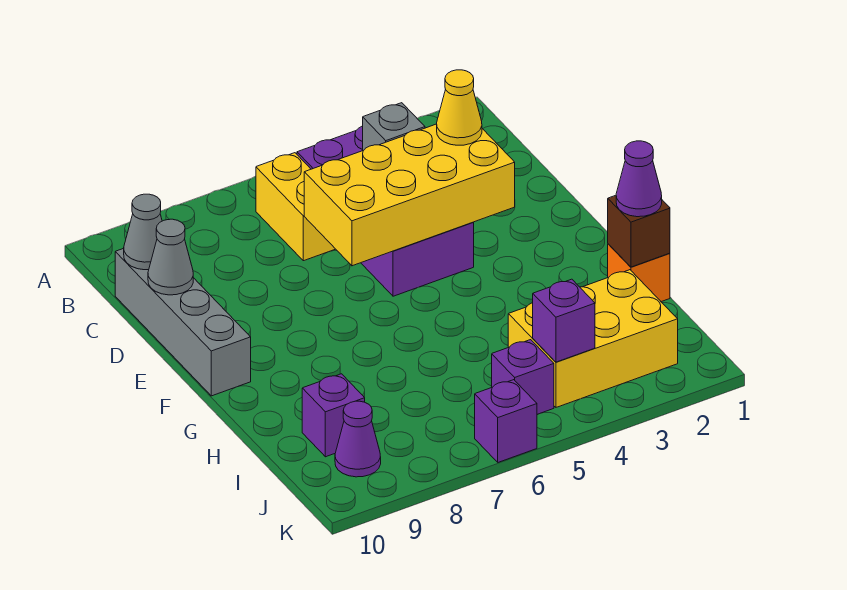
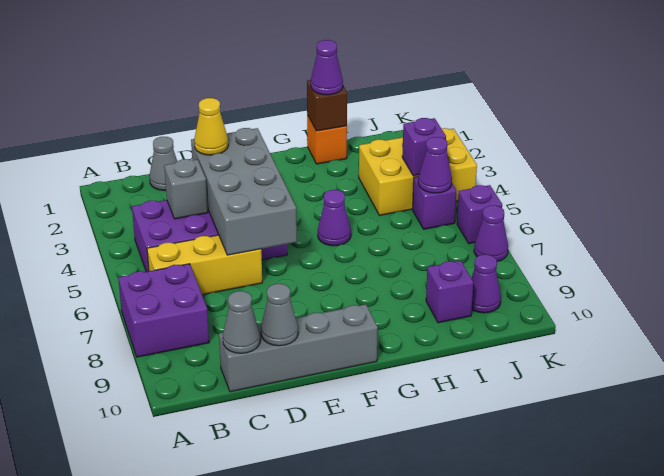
none -> purple 2x2 brick [118,264,209,357]
yellow 1x2 brick [256,153,335,261] -> yellow 1x3 brick [147,235,262,295]
none -> grey 1x1 cone [149,137,177,191]
yellow 2x4 brick [304,124,515,266] -> grey 2x4 brick [191,128,297,255]
none -> purple 1x1 cone [318,190,351,246]
yellow 2x3 brick [508,270,678,407] -> yellow 2x3 brick turned to [359,128,477,215]
none -> purple 1x1 cone [418,137,452,193]
none -> purple 1x1 cone [474,205,508,261]

